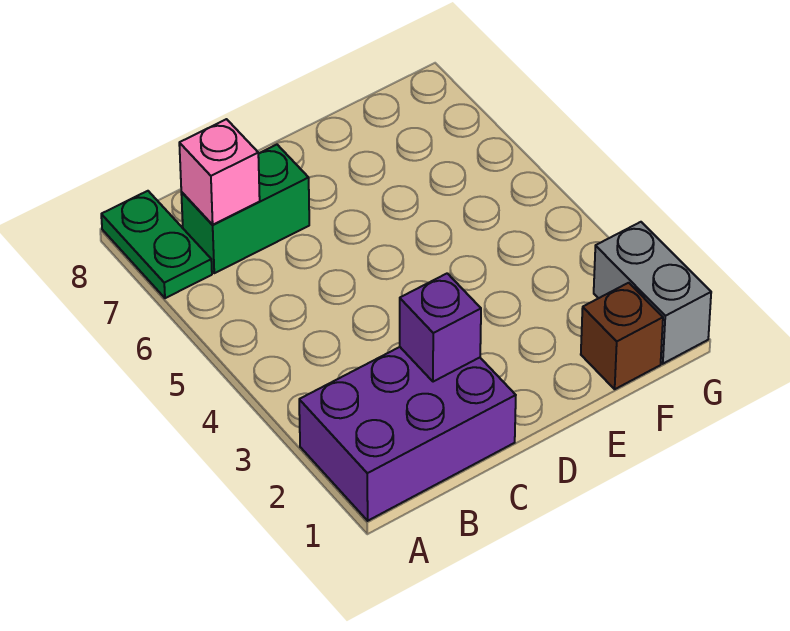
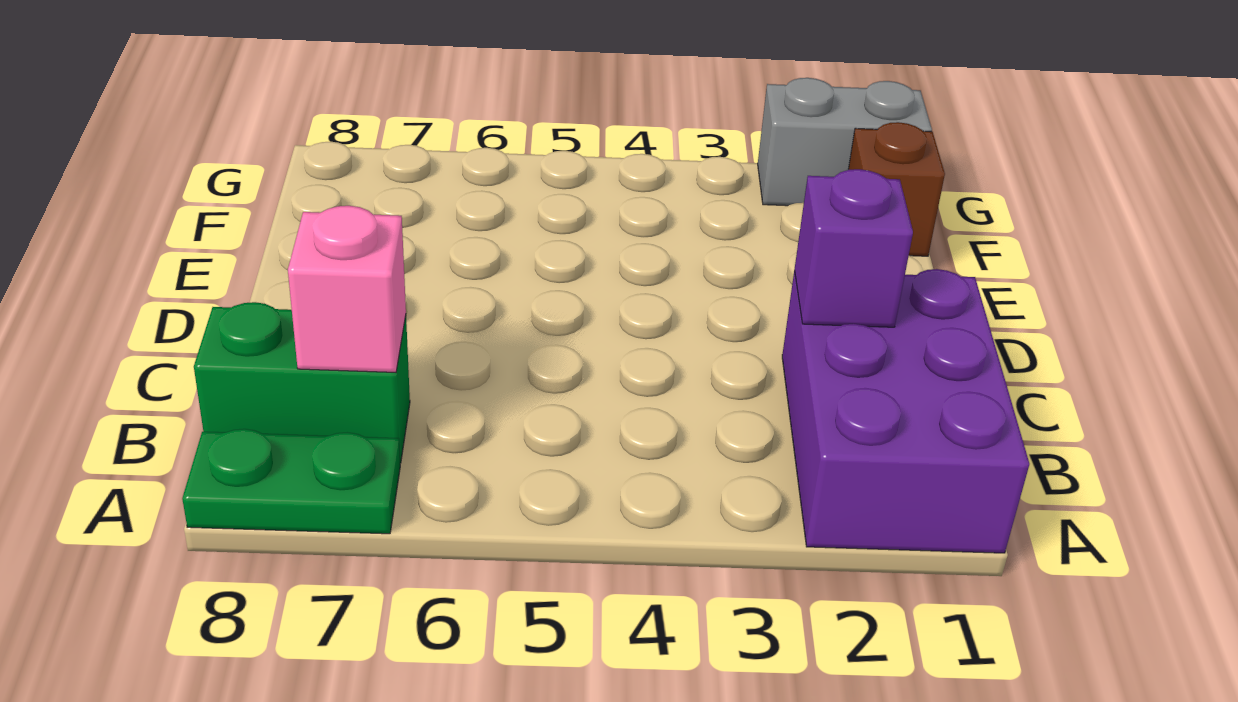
green 1x2 brick [181,145,309,273] -> green 1x2 brick turned to [194,302,410,463]

